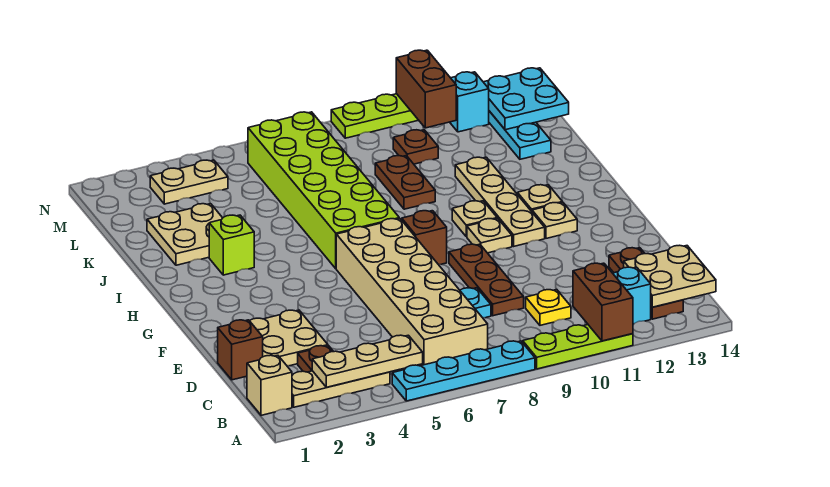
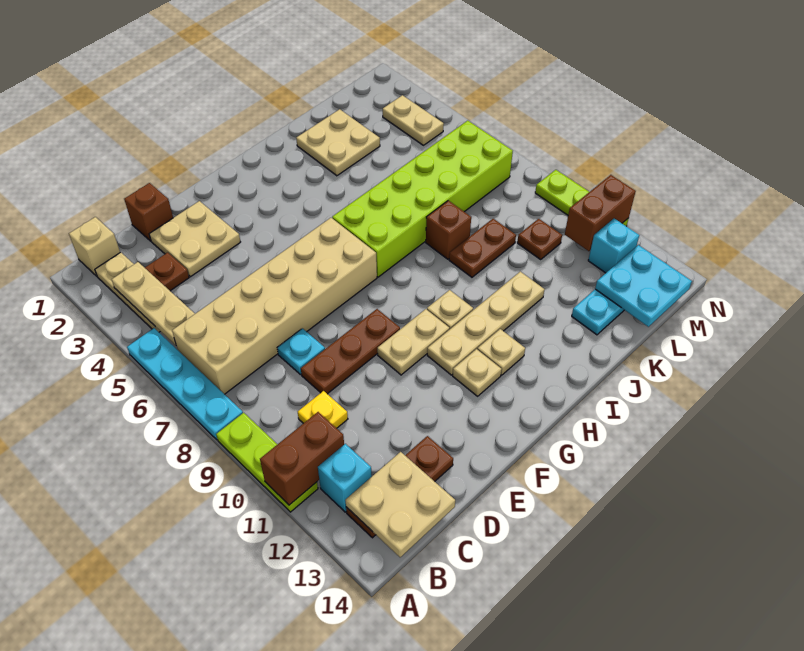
brown 1x1 brick [402,211,447,264] -> brown 1x1 brick moved to [426,201,471,259]
tan 1x1 plate [467,218,512,253] -> tan 1x2 plate [377,309,450,375]
lime 1x1 brick [209,215,254,275] -> none

